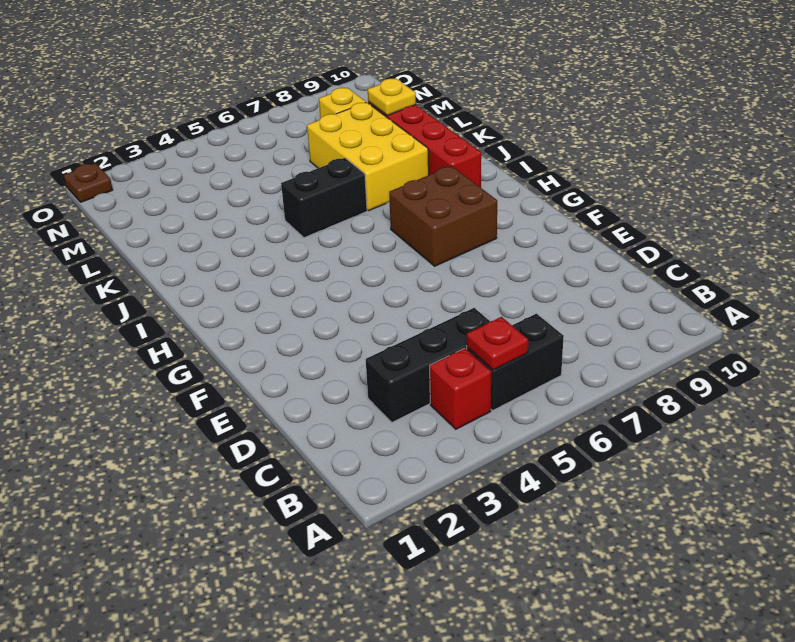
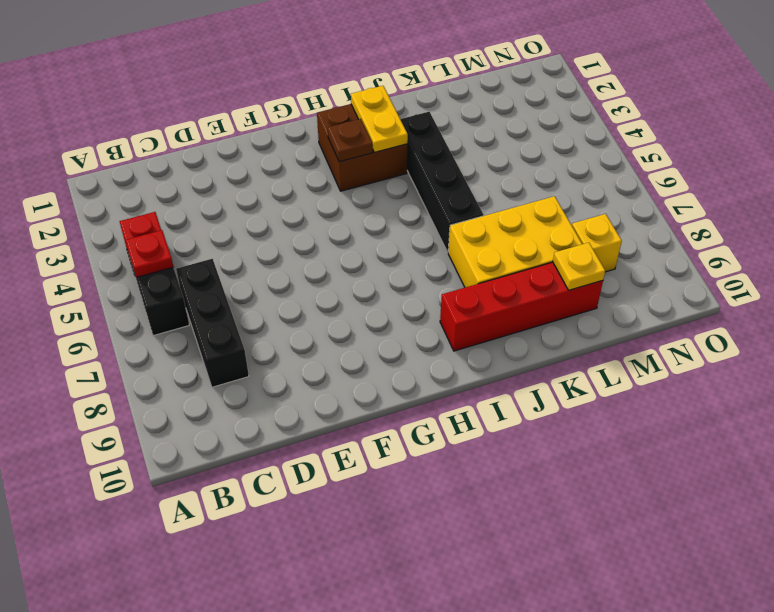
black 1x3 brick [366,308,490,422] -> black 1x3 brick moved to [176,259,249,387]
brown 2x2 brick [389,166,497,266] -> brown 2x2 brick moved to [317,104,407,191]
none -> yellow 1x2 plate [351,86,408,152]
black 1x2 brick [281,158,367,238] -> black 1x4 brick [400,112,483,252]
brown 1x1 plate [64,163,113,202] -> brown 1x1 plate moved to [328,119,373,162]

